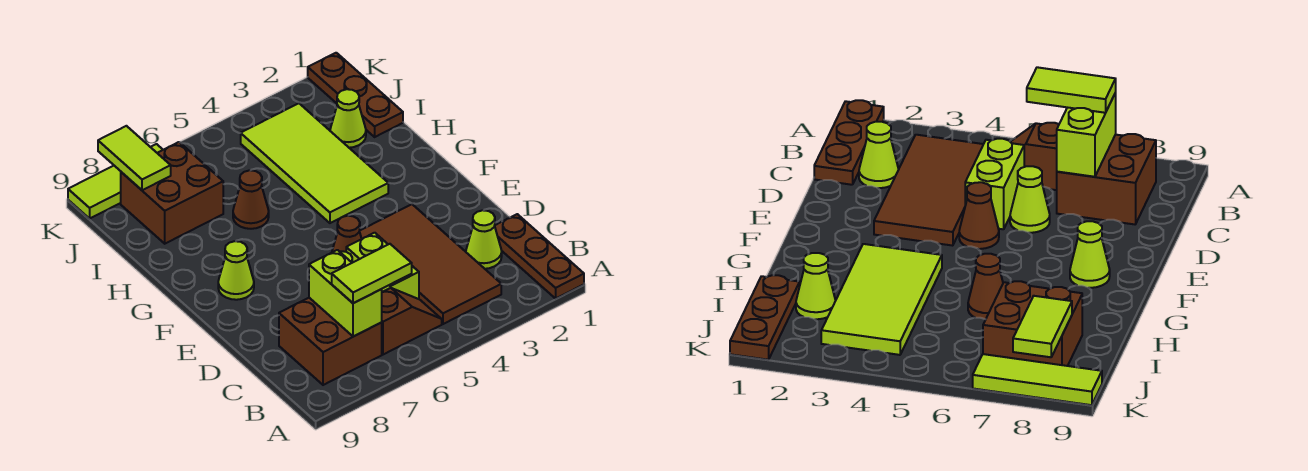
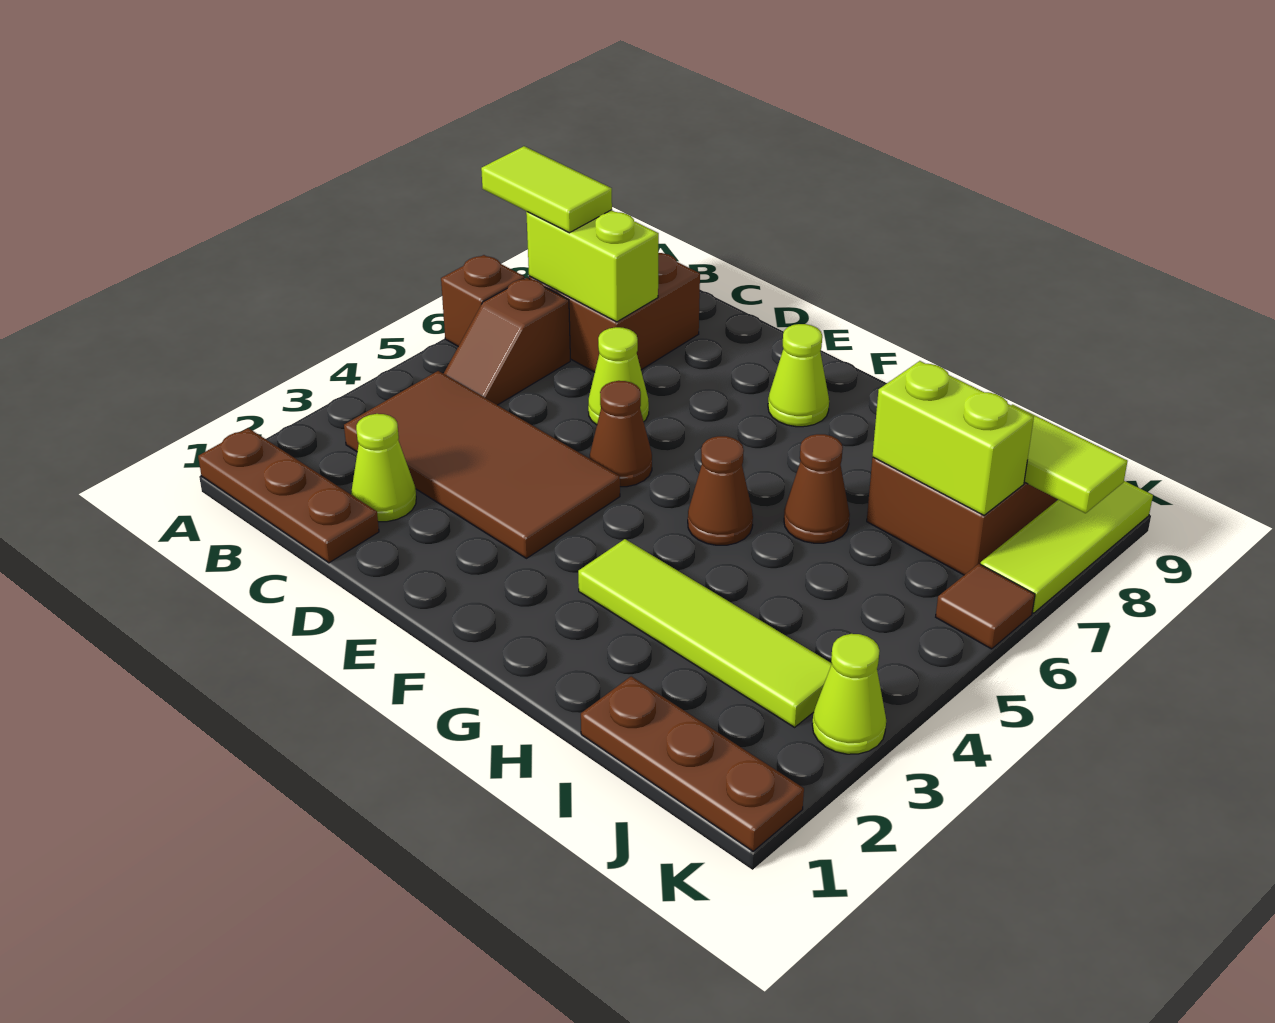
none -> brown 1x1 brick [441,255,525,346]
lime 1x2 tile [332,244,412,303] -> lime 1x2 tile turned to [481,146,612,233]
lime 1x2 brick [346,233,419,299] -> lime 1x2 brick moved to [872,361,1034,515]
lime 2x4 tile [241,103,388,223] -> lime 1x4 tile [578,539,832,727]
none -> brown 1x1 cone [688,436,753,545]
lime 1x1 cone [330,89,366,148] -> lime 1x1 cone moved to [812,634,886,754]
none -> brown 1x1 tile [936,564,1035,649]

